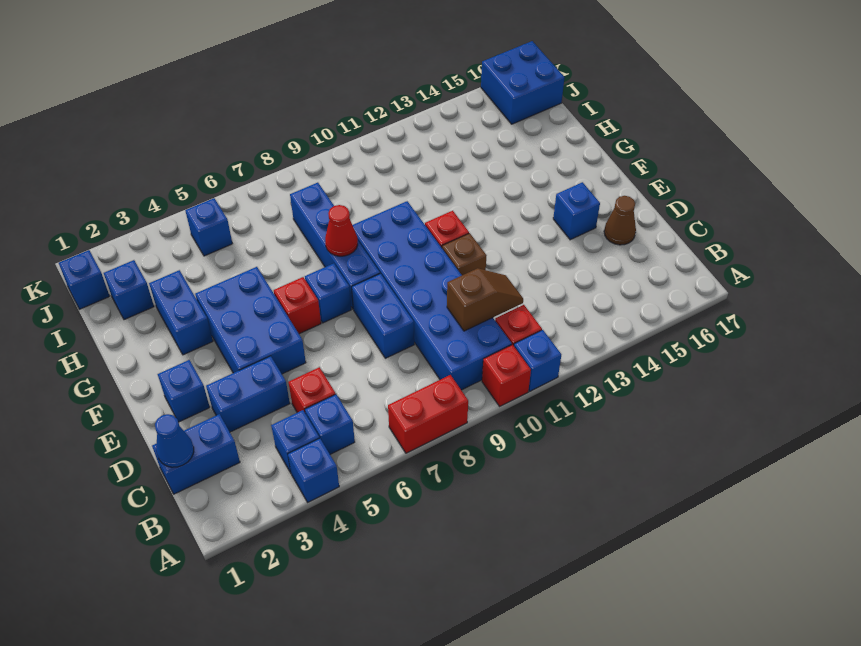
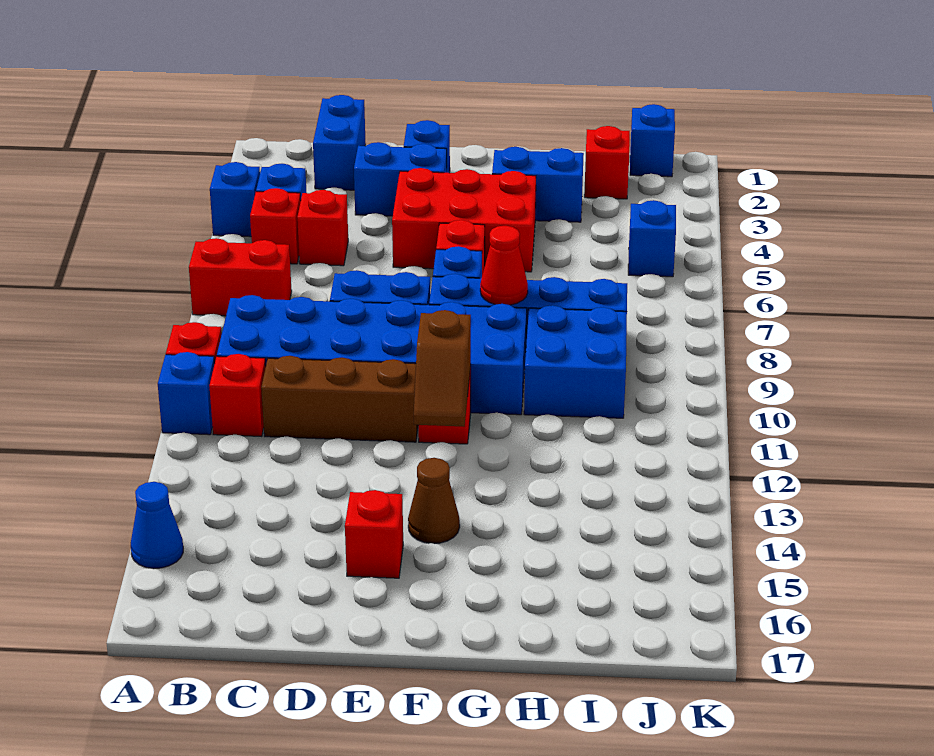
red 1x2 brick [388,375,468,453] -> red 1x2 brick turned to [189,238,292,316]
blue 1x1 brick [305,394,355,454] -> red 1x1 brick [250,188,301,264]
blue 1x1 cone [155,414,194,467] -> blue 1x1 cone moved to [131,482,183,569]
brown 1x2 slope [447,268,523,331] -> brown 1x2 slope moved to [414,310,471,426]
blue 1x2 brick [206,356,290,432] -> blue 1x2 brick turned to [354,142,447,216]
brown 1x1 cone [604,196,636,245] -> brown 1x1 cone moved to [408,458,460,544]
blue 2x3 brick [195,267,306,374] -> red 2x3 brick [392,168,536,272]
brown 1x1 brick [442,233,486,275] -> brown 1x3 brick [261,356,418,442]
blue 1x1 brick [553,182,600,240] -> red 1x1 brick [345,490,403,578]
blue 1x1 brick [104,260,154,320] -> red 1x1 brick [584,126,630,199]
blue 2x2 brick [481,41,565,124] -> blue 2x2 brick moved to [524,305,627,418]

